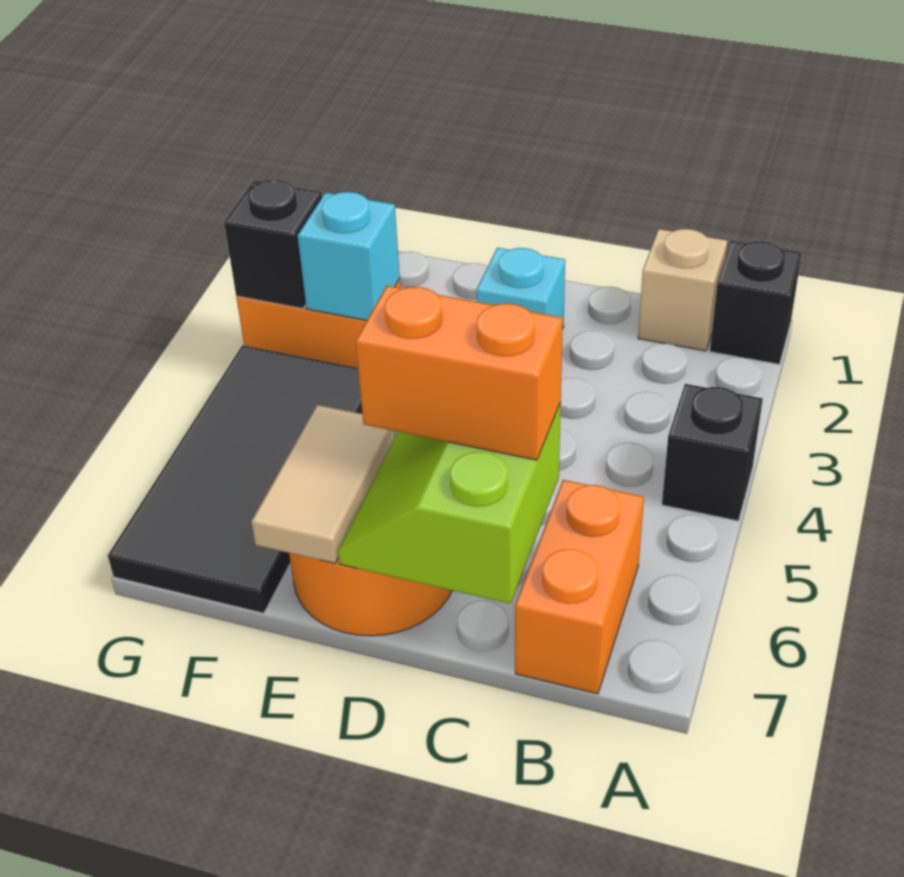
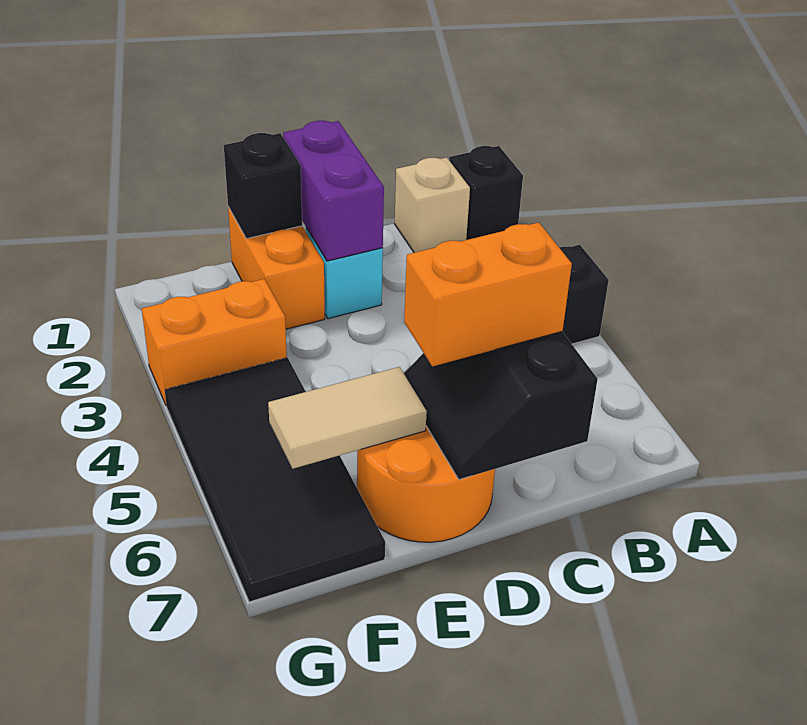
orange 1x2 brick [515,480,644,694] -> orange 1x2 brick moved to [228,207,325,329]
lime 2x2 slope [338,402,561,604] -> black 2x2 slope [404,332,598,479]
none -> purple 1x2 brick [283,121,384,261]
tan 1x2 tile [251,405,395,563] -> tan 1x2 tile turned to [268,367,427,469]
cyan 1x1 brick [297,192,400,320] -> none
black 1x1 brick [224,180,322,308] -> black 1x1 brick moved to [224,133,302,239]

